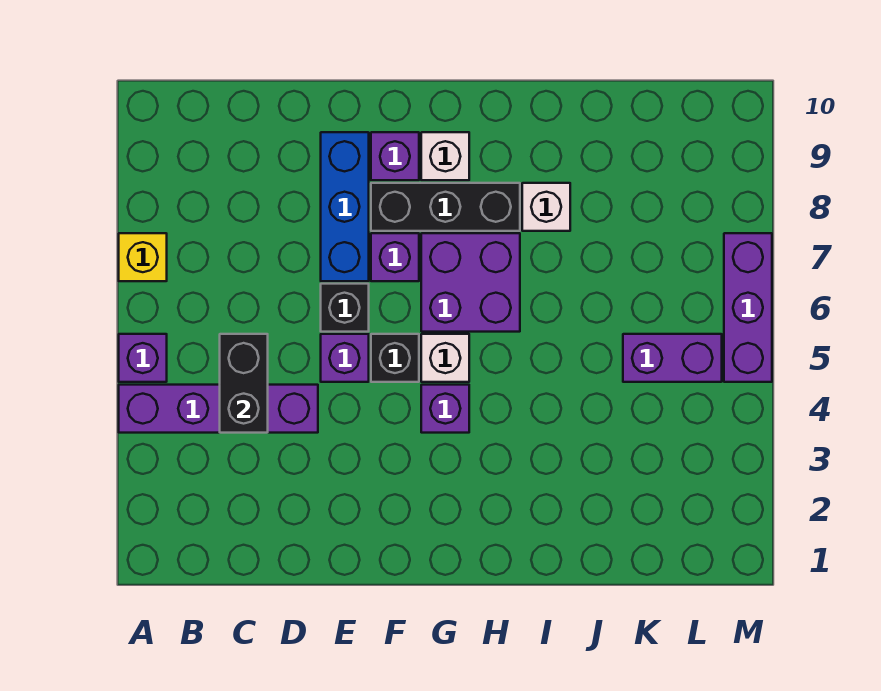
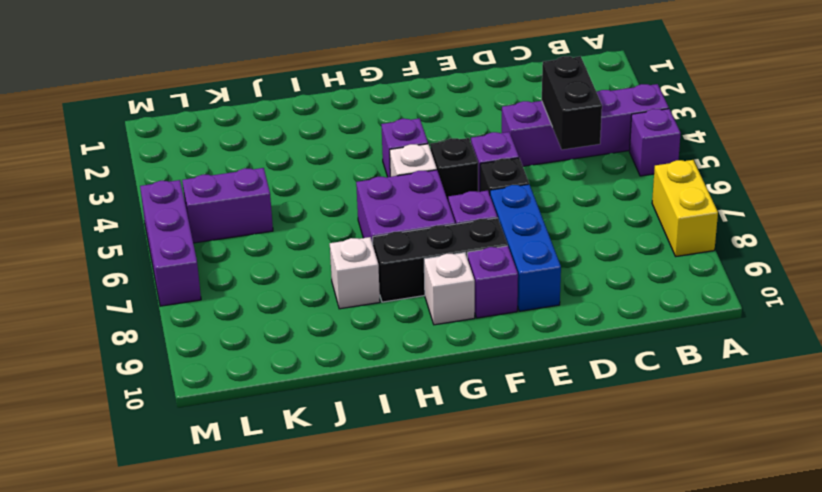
yellow 1x1 brick [119,233,167,281] -> yellow 1x2 brick [652,160,718,256]

